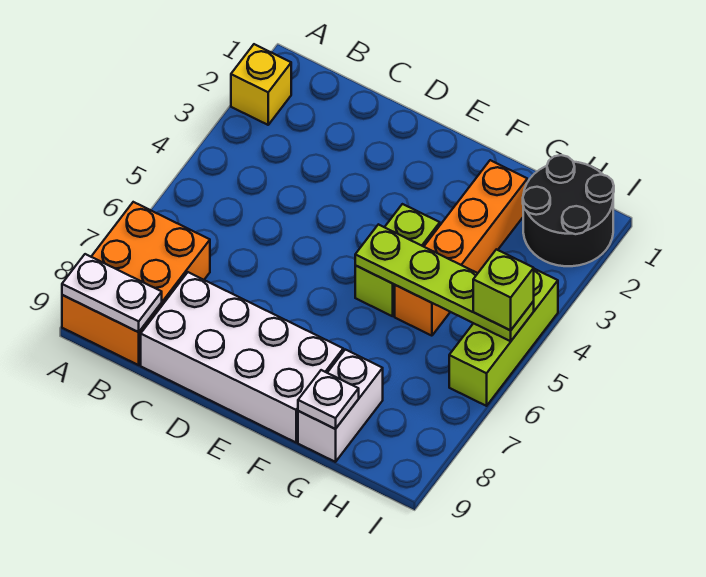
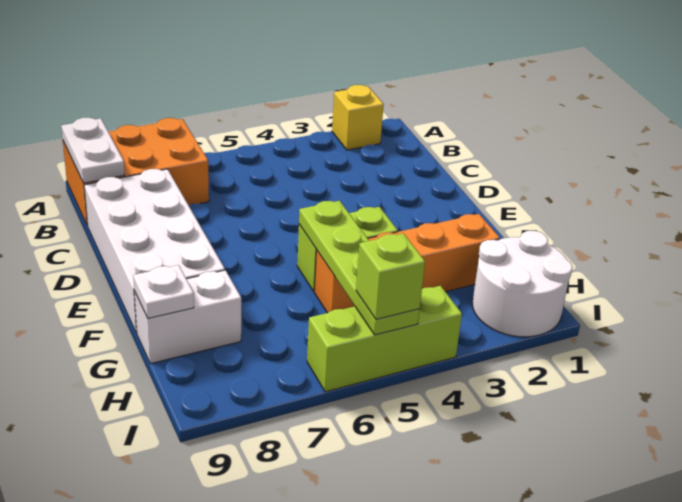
black 2x2 round brick [523,155,614,266] -> white 2x2 round brick [472,231,573,337]

